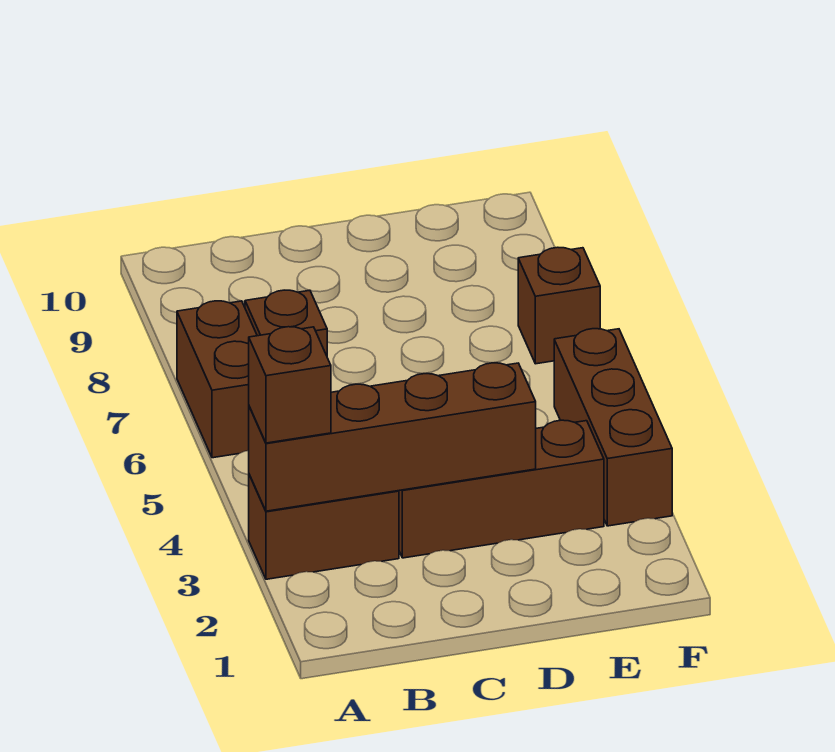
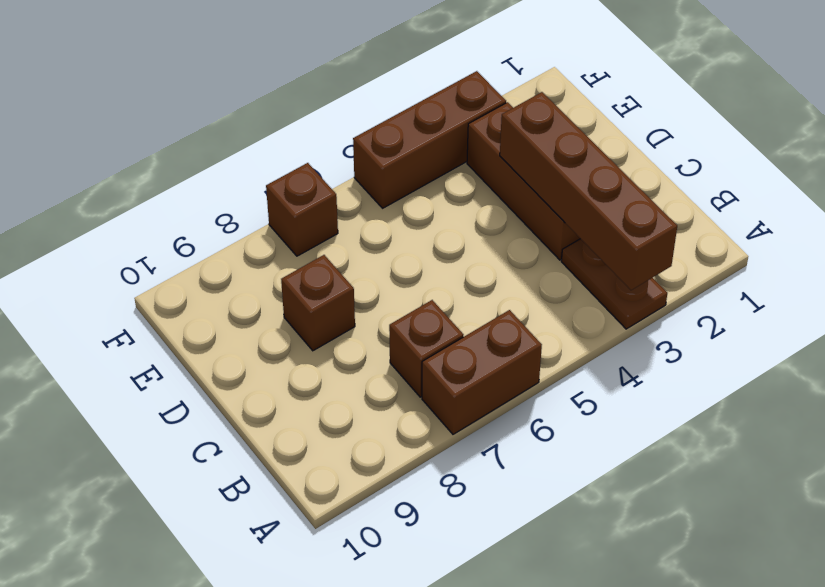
brown 1x2 brick [249,475,399,579] -> brown 1x2 plate [561,239,667,329]
brown 1x1 brick [249,327,331,443] -> brown 1x1 brick moved to [281,255,355,351]

